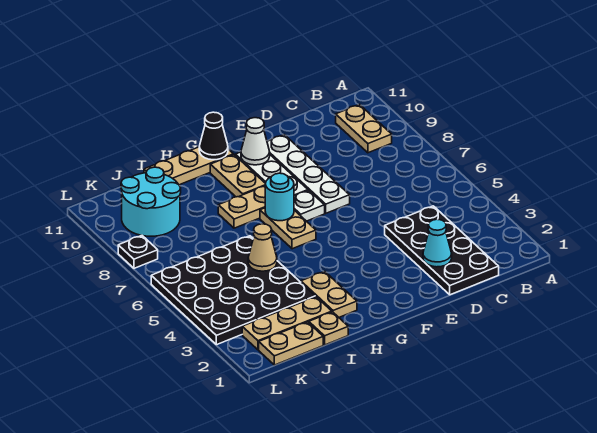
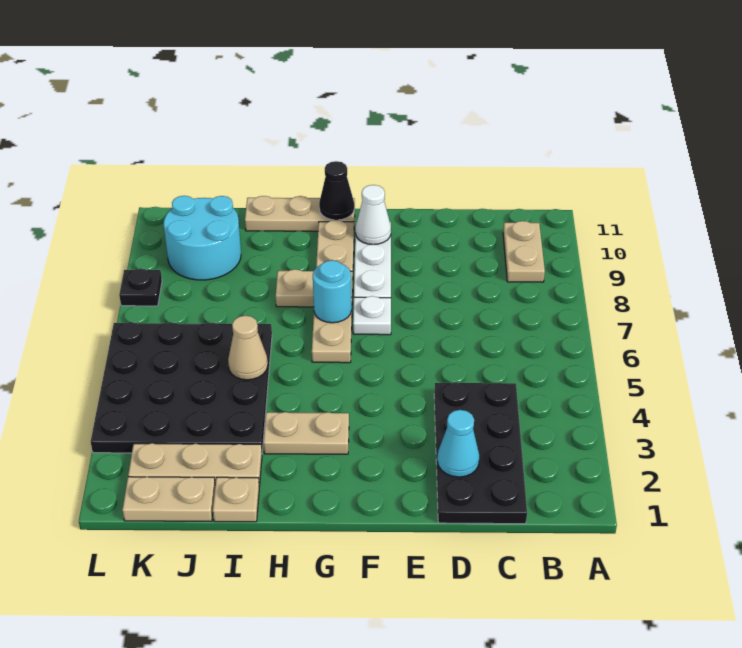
white 1x4 plate [267,135,350,213] -> none
tan 1x2 plate [301,271,357,317] -> tan 1x2 plate turned to [264,412,349,454]

